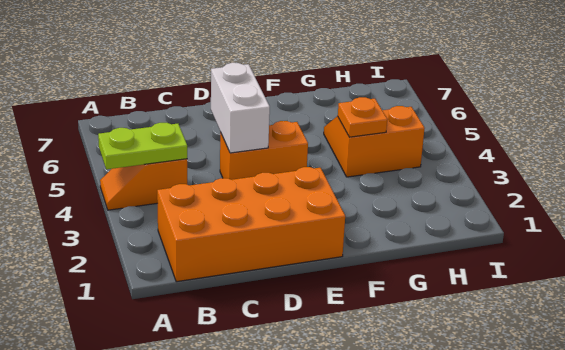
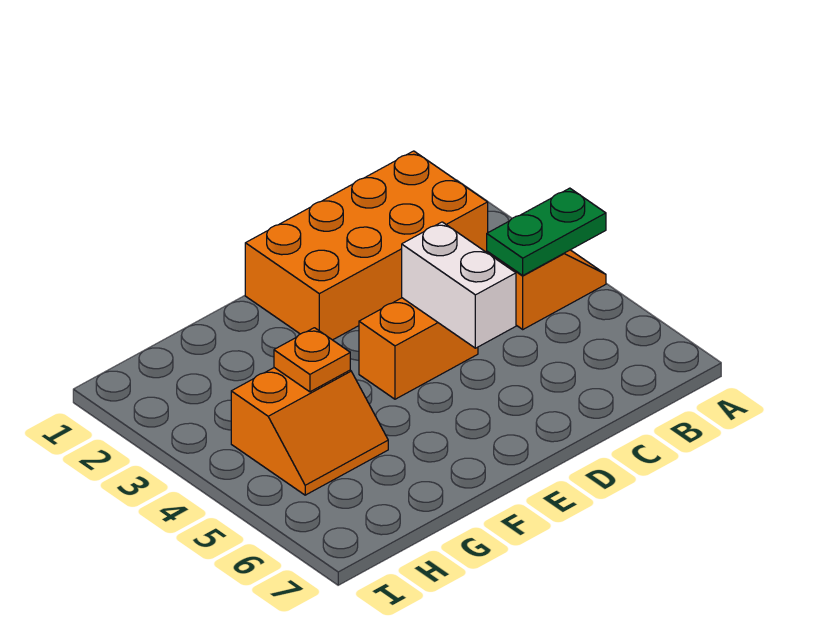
lime 1x2 plate [98,123,187,169] -> green 1x2 plate [487,188,606,275]

